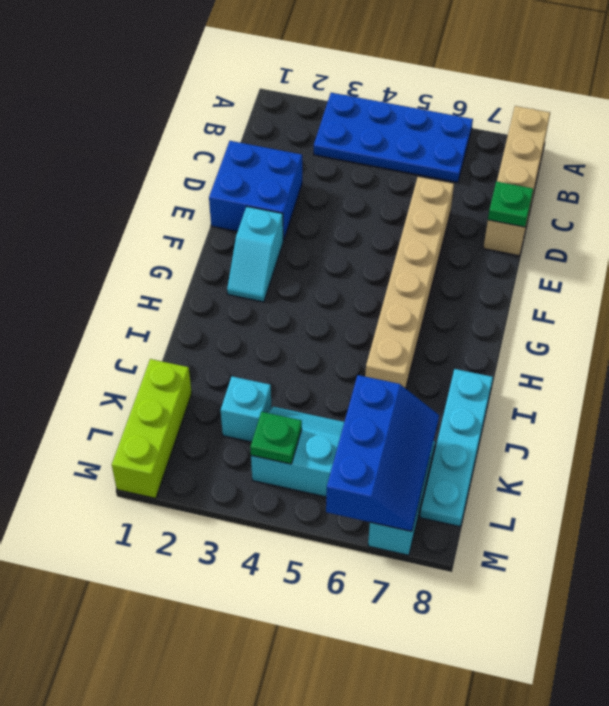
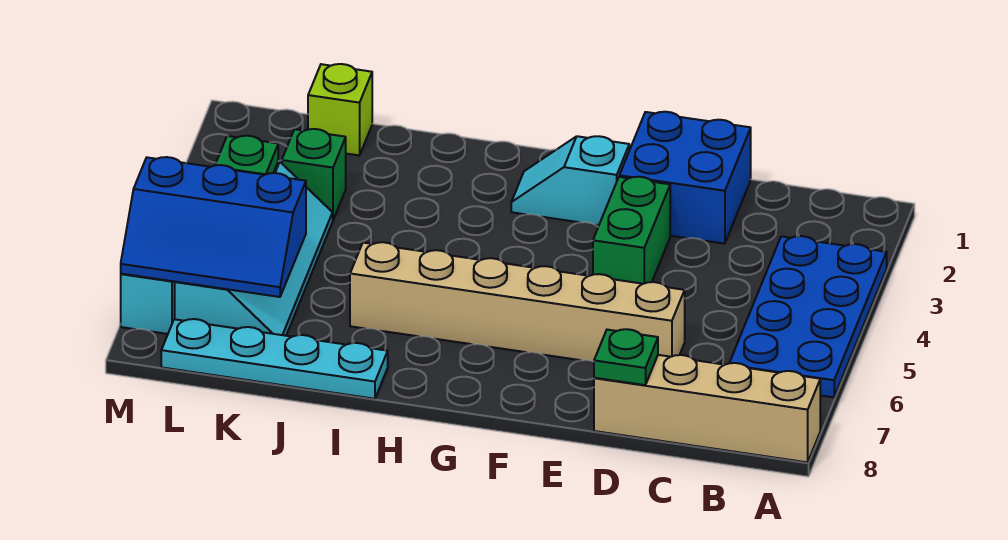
none -> green 1x2 brick [593,177,670,284]
lime 1x3 brick [112,359,192,498] -> lime 1x1 brick [308,64,372,155]
cyan 1x1 brick [221,376,272,442] -> green 1x1 brick [282,129,346,220]

